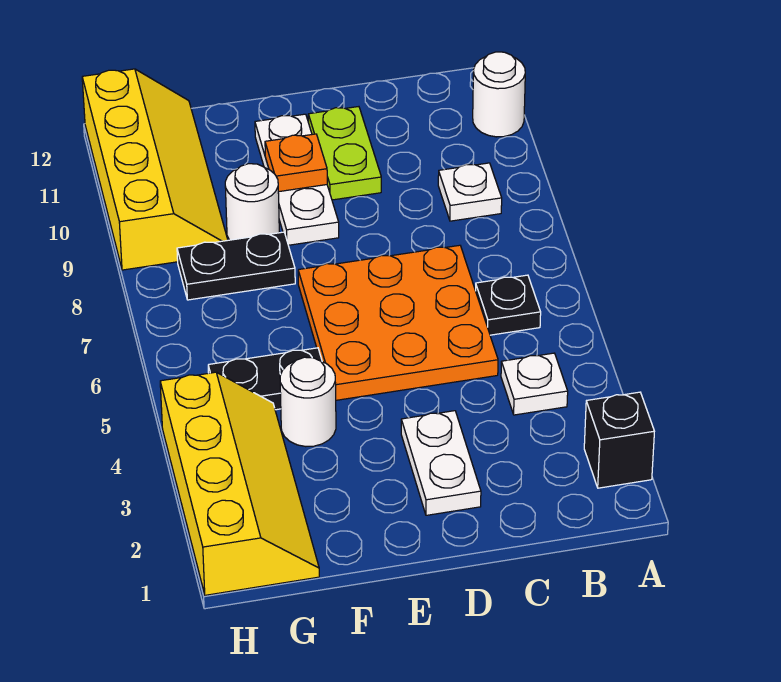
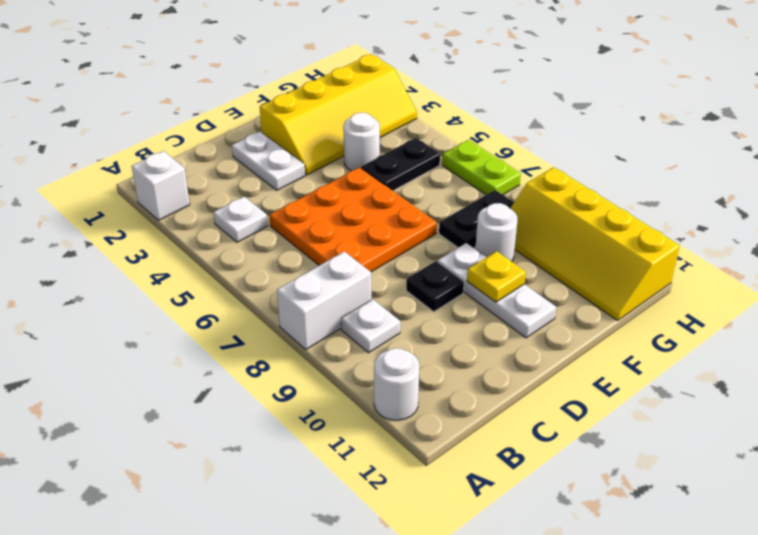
black 1x1 brick [584,392,654,488] -> white 1x1 brick [132,151,190,220]
none -> white 1x2 brick [277,251,371,349]
black 1x1 plate [476,275,541,335] -> black 1x1 plate moved to [406,261,464,312]
lime 1x2 plate [308,107,381,200] -> lime 1x2 plate moved to [442,140,521,195]
orange 1x1 plate [265,134,327,192] -> yellow 1x1 plate [467,251,526,302]
yellow 2x4 slope [160,372,319,595] -> yellow 2x4 slope turned to [260,54,417,175]

